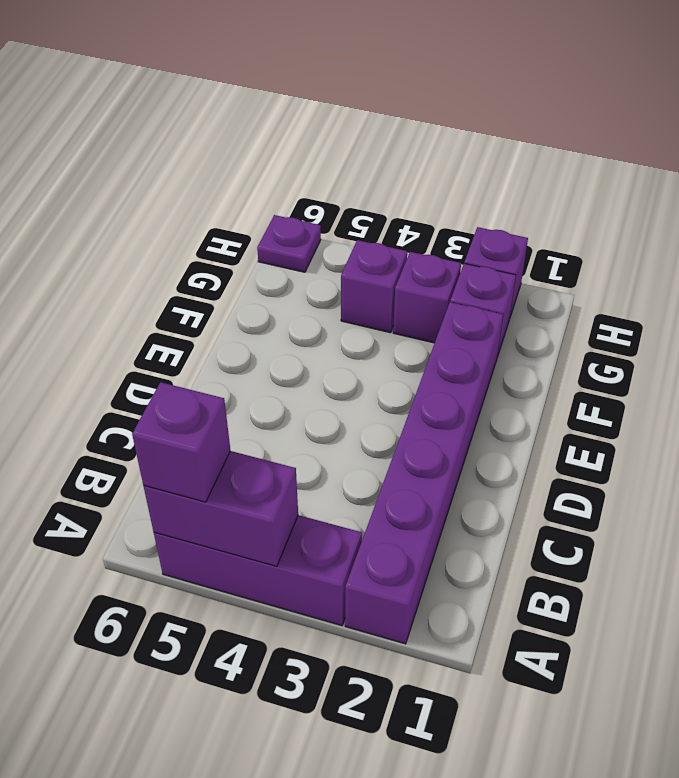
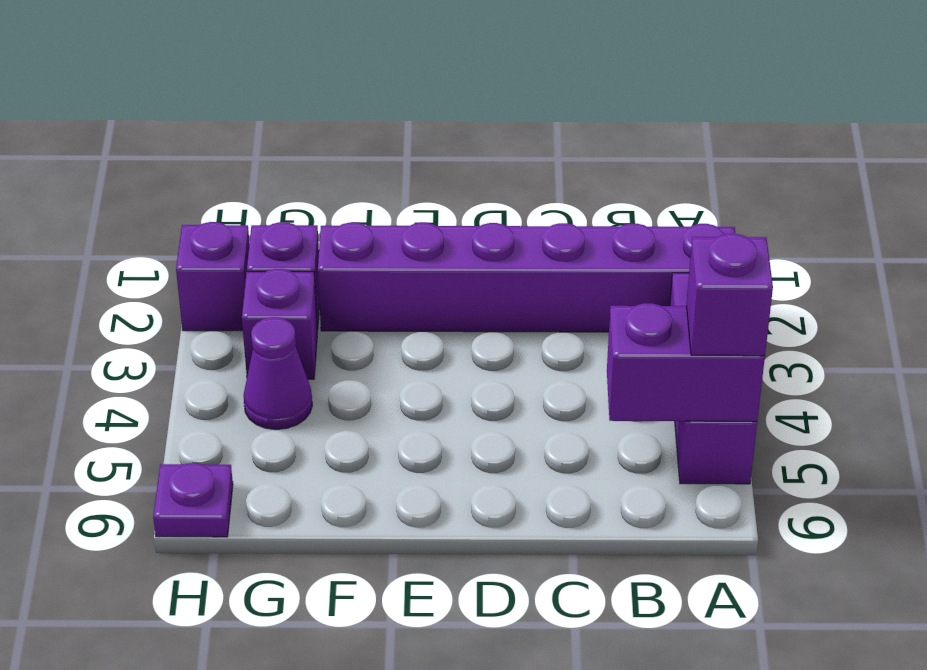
purple 1x2 brick [144,451,298,566] -> purple 1x2 brick turned to [607,303,765,421]
purple 1x1 brick [341,240,407,333] -> purple 1x1 cone [244,317,312,430]

